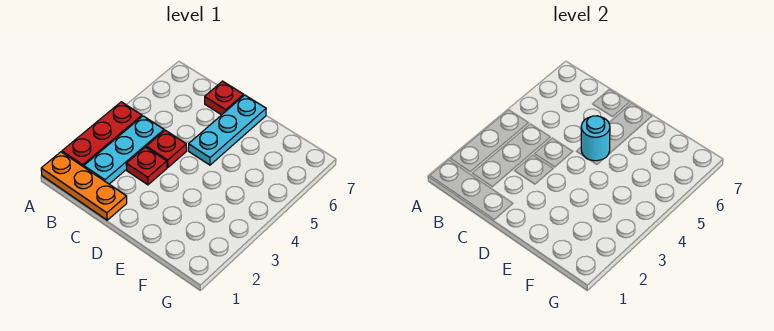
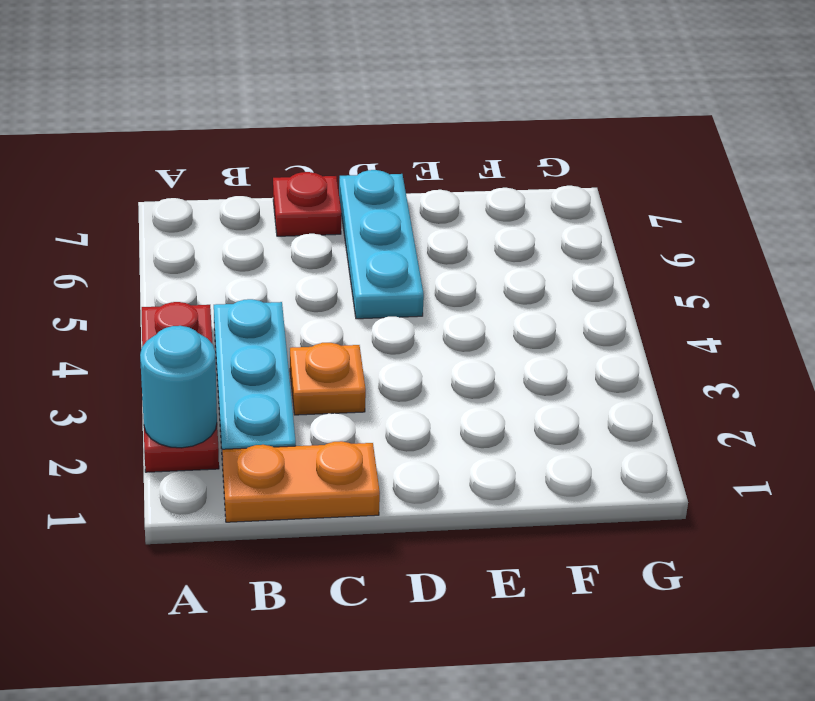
orange 1x3 plate [41,152,127,220] -> orange 1x2 plate [222,441,380,522]
red 1x1 plate [126,147,167,185] -> orange 1x1 plate [290,343,366,415]
red 1x1 plate [146,130,187,167] -> none
cyan 1x1 round brick [581,116,610,161] -> cyan 1x1 round brick moved to [140,326,217,448]

